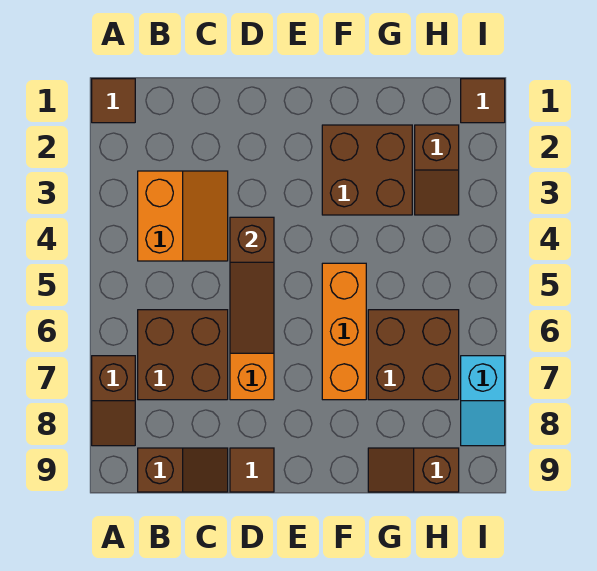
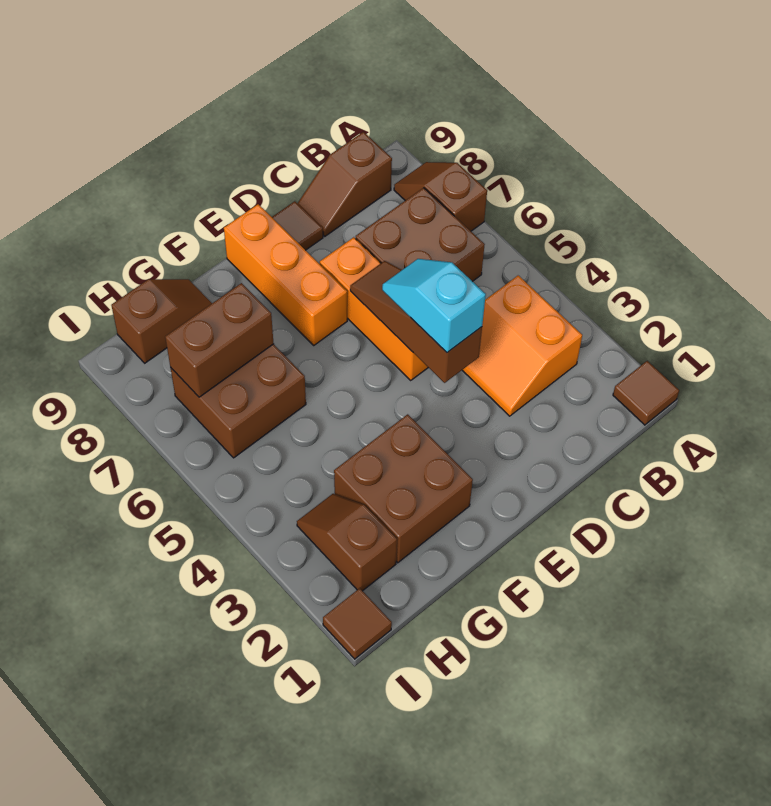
orange 1x3 brick [322,263,366,400] -> orange 1x3 brick moved to [224,204,347,345]
none -> brown 1x2 brick [165,283,274,397]
cyan 1x2 slope [461,356,505,446] -> cyan 1x2 slope moved to [382,259,486,353]

